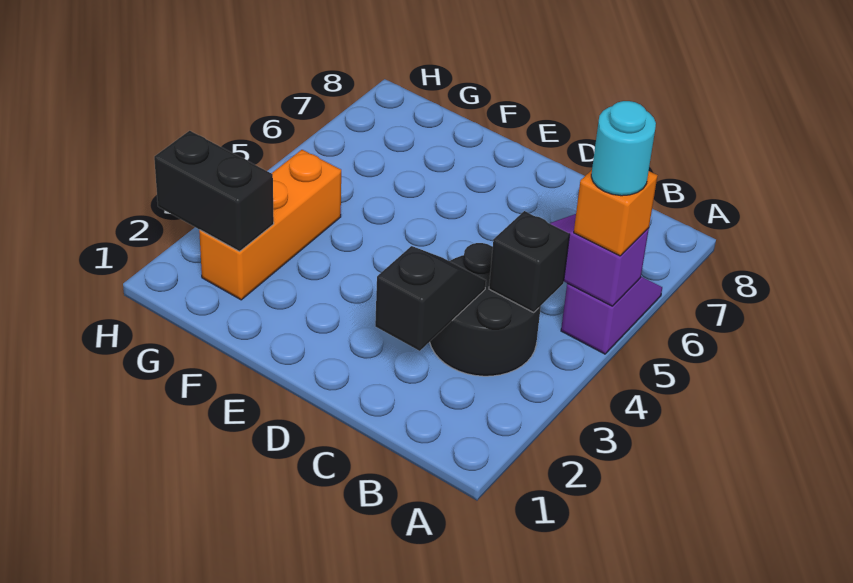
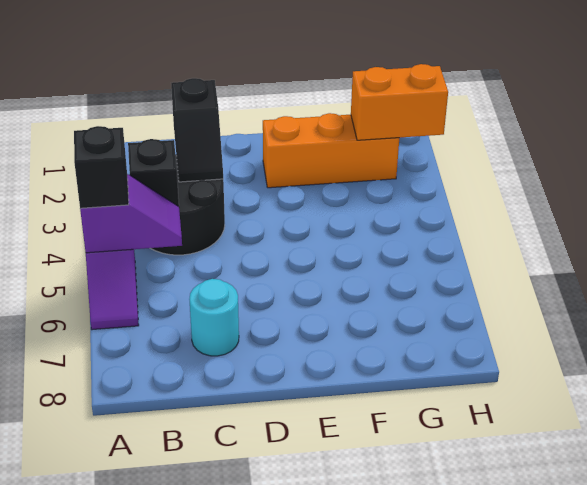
orange 1x1 brick [574,170,658,256] -> black 1x1 brick [74,126,129,208]
cyan 1x1 round brick [591,101,656,196] -> cyan 1x1 round brick moved to [189,279,239,356]
orange 1x3 brick [199,150,341,300] -> orange 1x3 brick turned to [263,113,399,188]
black 1x2 brick [154,131,274,251] -> orange 1x2 brick [351,64,448,140]

